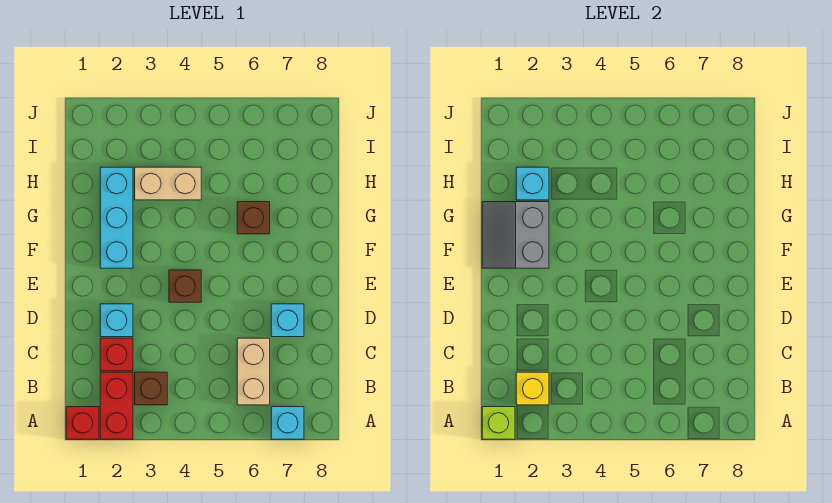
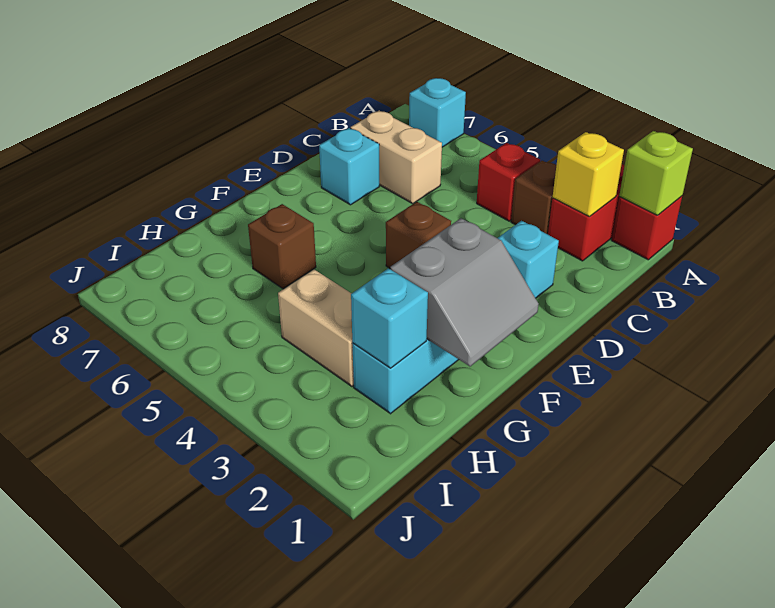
tan 1x2 brick [237,338,270,405] -> tan 1x2 brick turned to [351,110,442,204]
red 1x1 brick [100,338,133,371] -> red 1x1 brick moved to [477,143,540,221]

